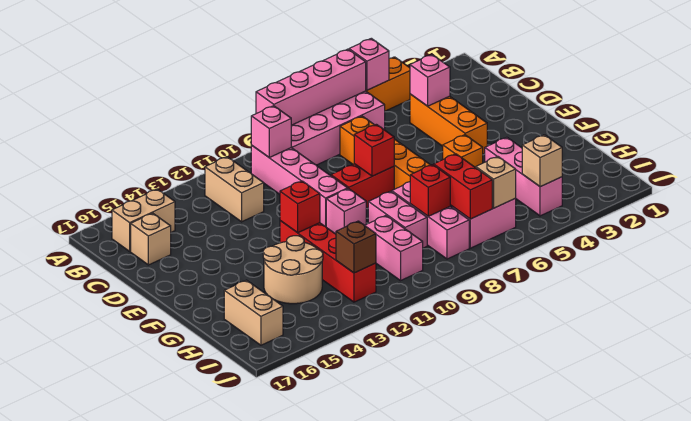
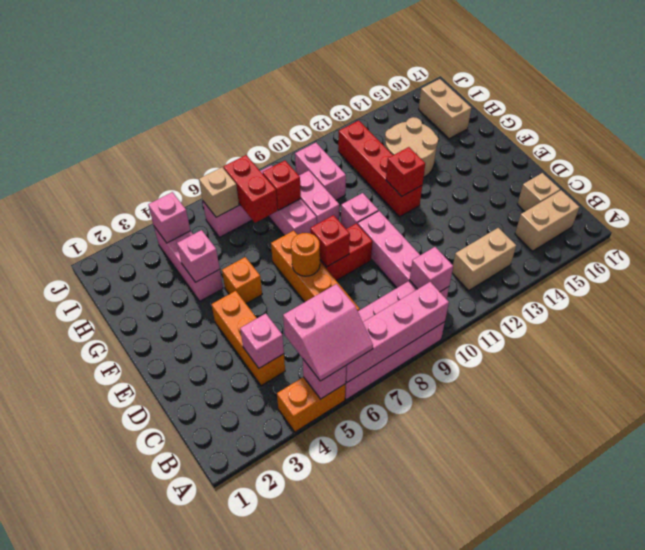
none -> pink 2x2 slope [283,284,373,381]
tan 1x2 brick [205,157,264,222] -> tan 1x2 brick turned to [452,228,516,290]
none -> orange 1x1 round brick [291,233,320,276]
none -> pink 1x1 brick [177,230,220,282]
tan 1x1 brick [522,135,562,187] -> pink 1x1 brick [148,192,190,243]
brown 1x1 brick [336,221,376,273] -> none

